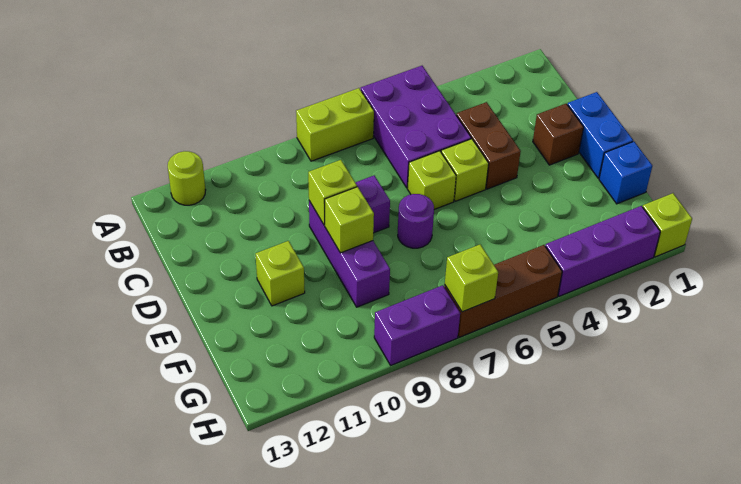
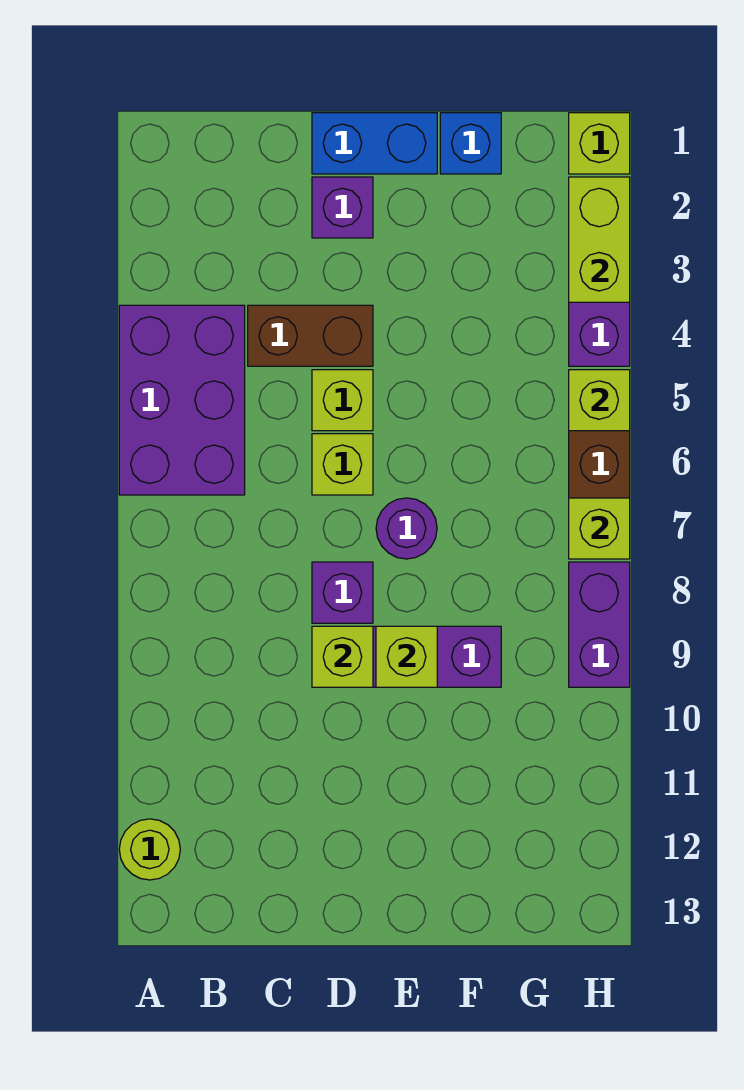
purple 2x3 brick [361,66,471,188] -> purple 2x3 brick turned to [119,305,245,495]
lime 1x2 brick [296,88,374,161] -> lime 1x2 brick moved to [569,177,630,302]
brown 1x1 brick [533,104,584,165] -> purple 1x1 brick [312,177,373,238]
lime 1x1 brick [255,241,305,306] -> lime 1x1 brick moved to [569,370,630,431]

